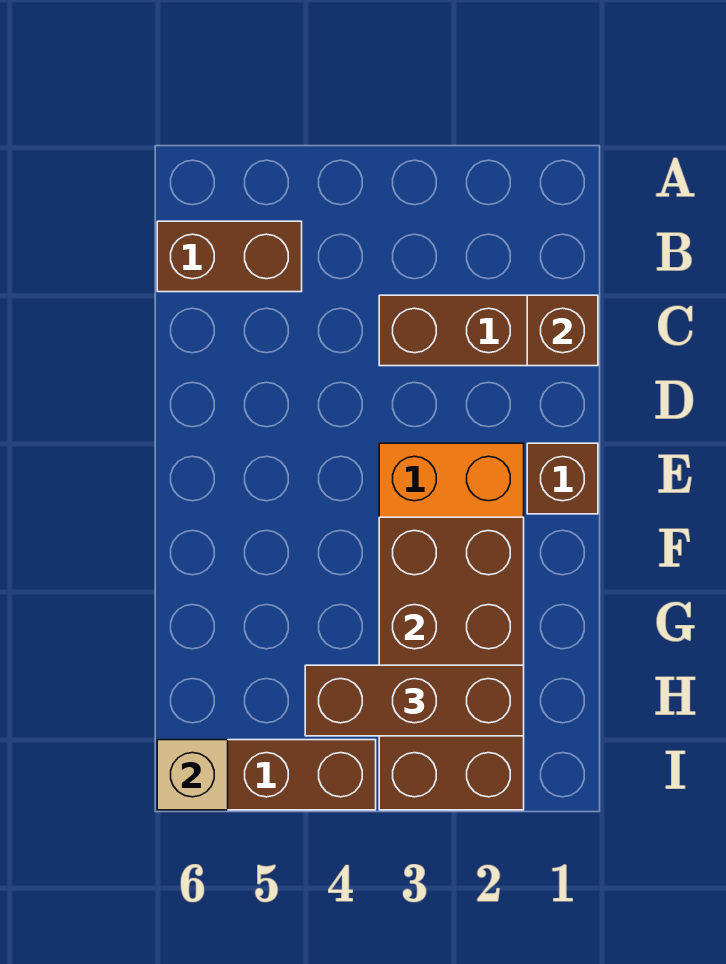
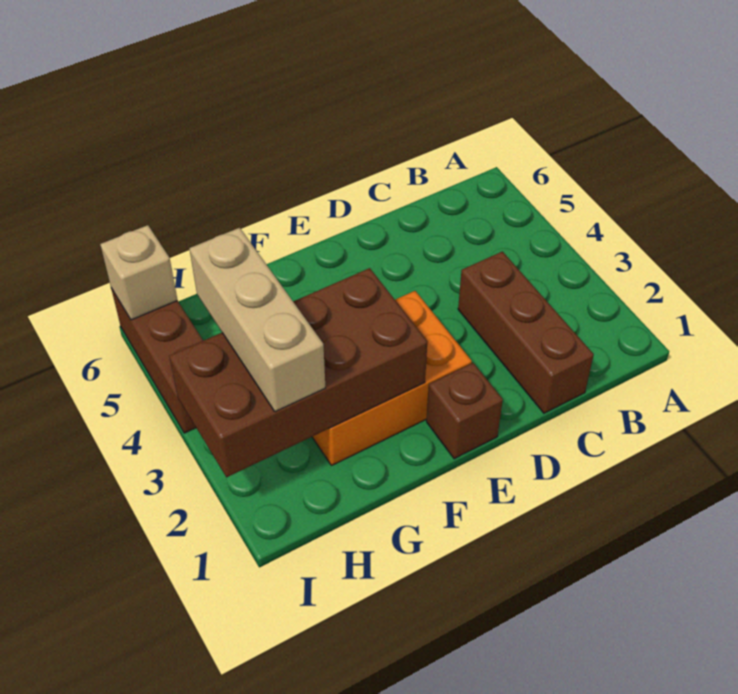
brown 1x2 brick [157,221,302,292] -> none
brown 1x1 brick [527,295,598,366] -> none
brown 1x3 brick [305,665,524,736] -> tan 1x3 brick [189,228,325,412]

